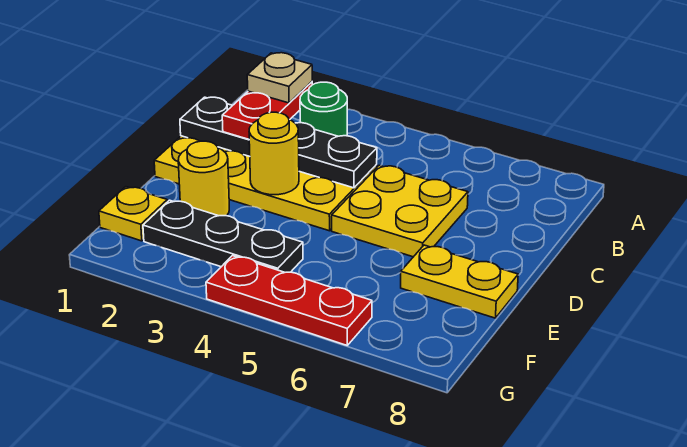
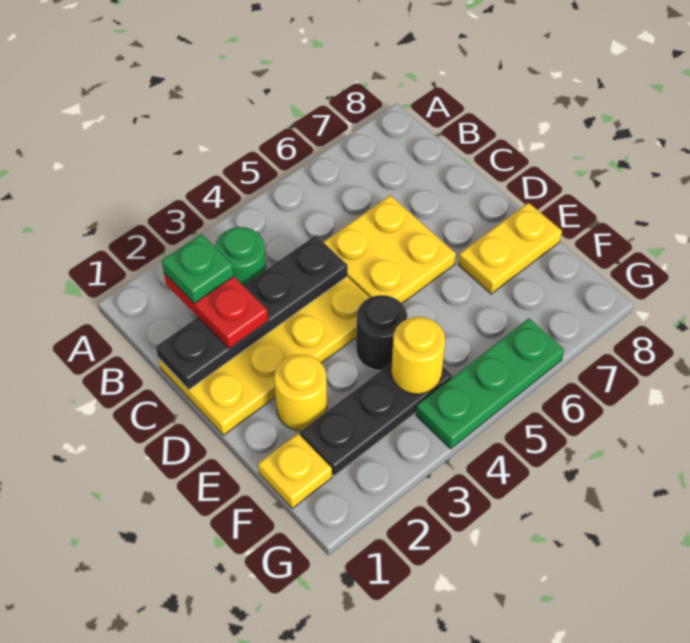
tan 1x1 plate [247,53,312,103] -> green 1x1 plate [162,234,234,303]
yellow 1x1 round brick [249,112,299,195] -> yellow 1x1 round brick moved to [391,317,445,394]
none -> black 1x1 round brick [356,295,407,370]
red 1x3 plate [206,256,372,345] -> green 1x3 plate [416,318,564,449]

